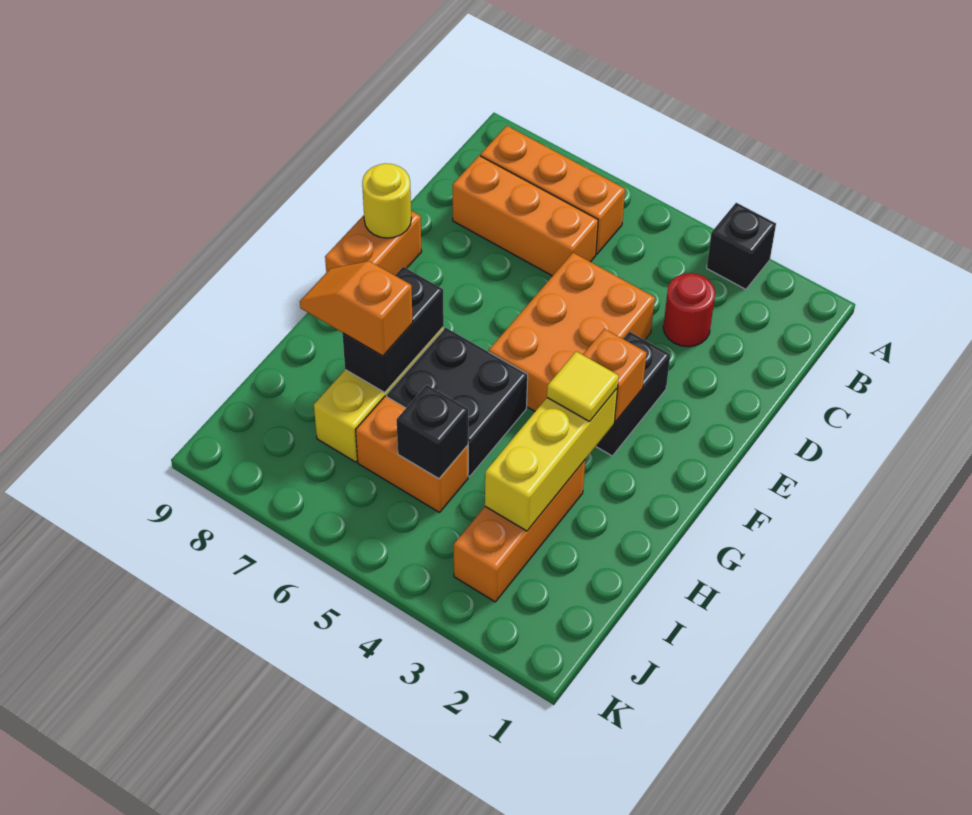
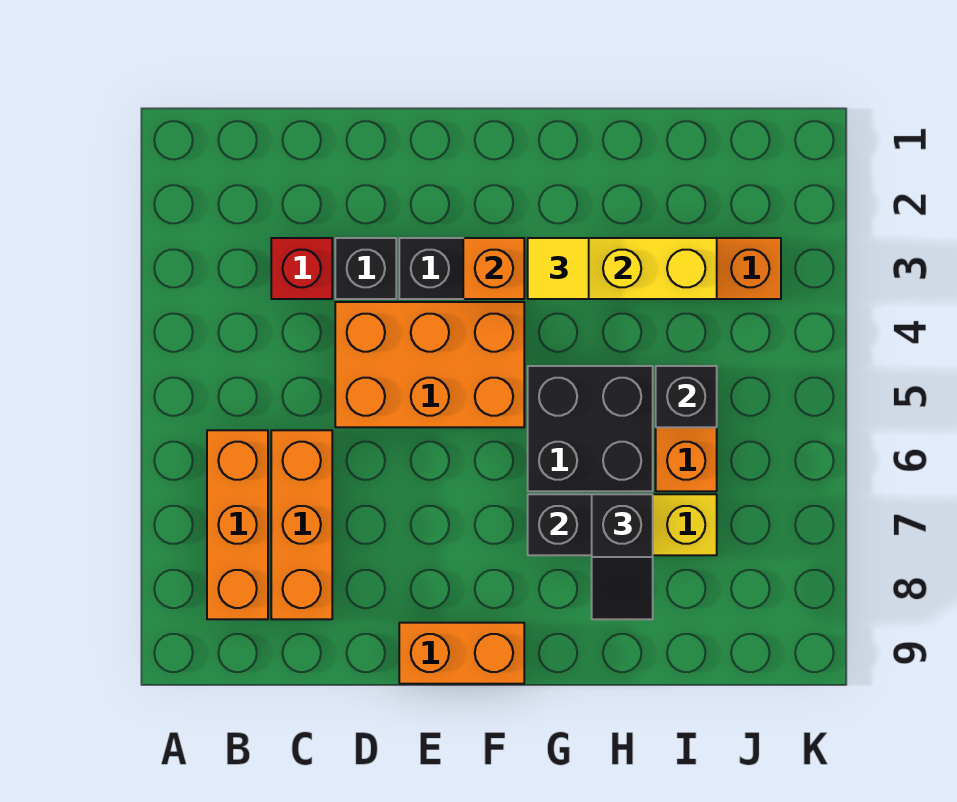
black 1x1 brick [707,203,776,289] -> black 1x1 brick moved to [335,238,396,299]
red 1x1 round brick [663,273,715,347] -> red 1x1 brick [271,238,332,299]
yellow 1x1 round brick [362,163,411,238] -> none
orange 1x2 slope [300,261,413,356] -> black 1x2 slope [592,494,653,619]

